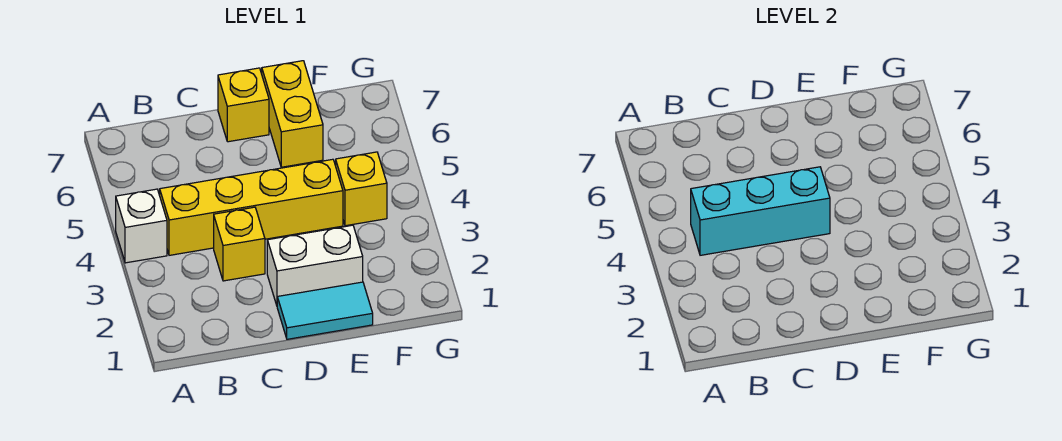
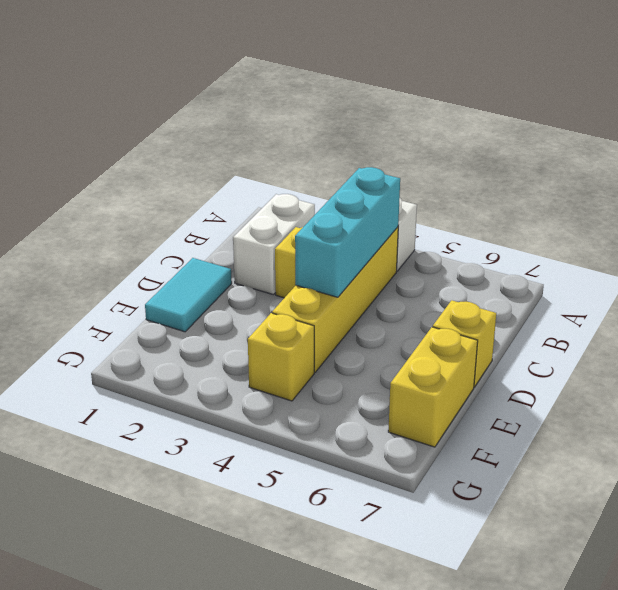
white 1x2 brick [267,225,363,305] -> white 1x2 brick moved to [233,194,315,295]
yellow 1x2 brick [262,61,323,167] -> yellow 1x2 brick turned to [388,327,478,447]

